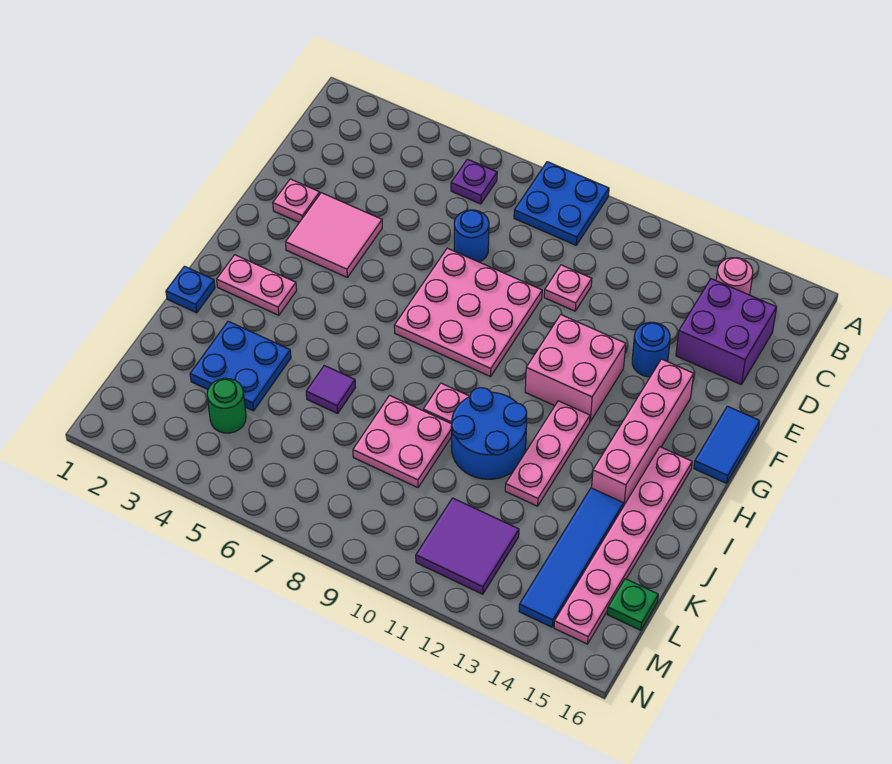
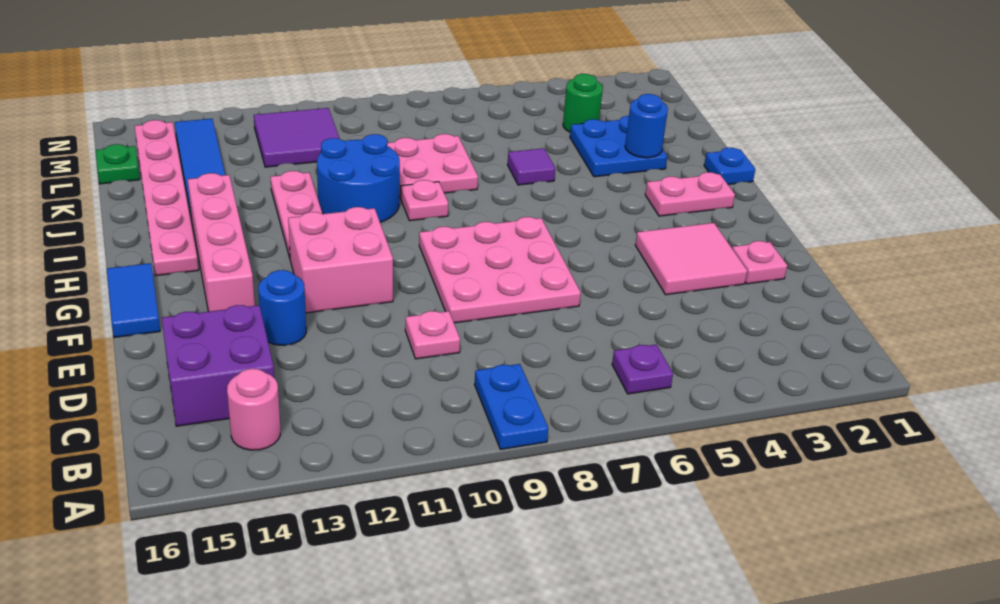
blue 2x2 plate [514,162,609,245] -> blue 1x2 plate [475,364,548,450]
blue 1x1 round brick [454,210,489,262] -> blue 1x1 round brick moved to [625,94,668,158]

